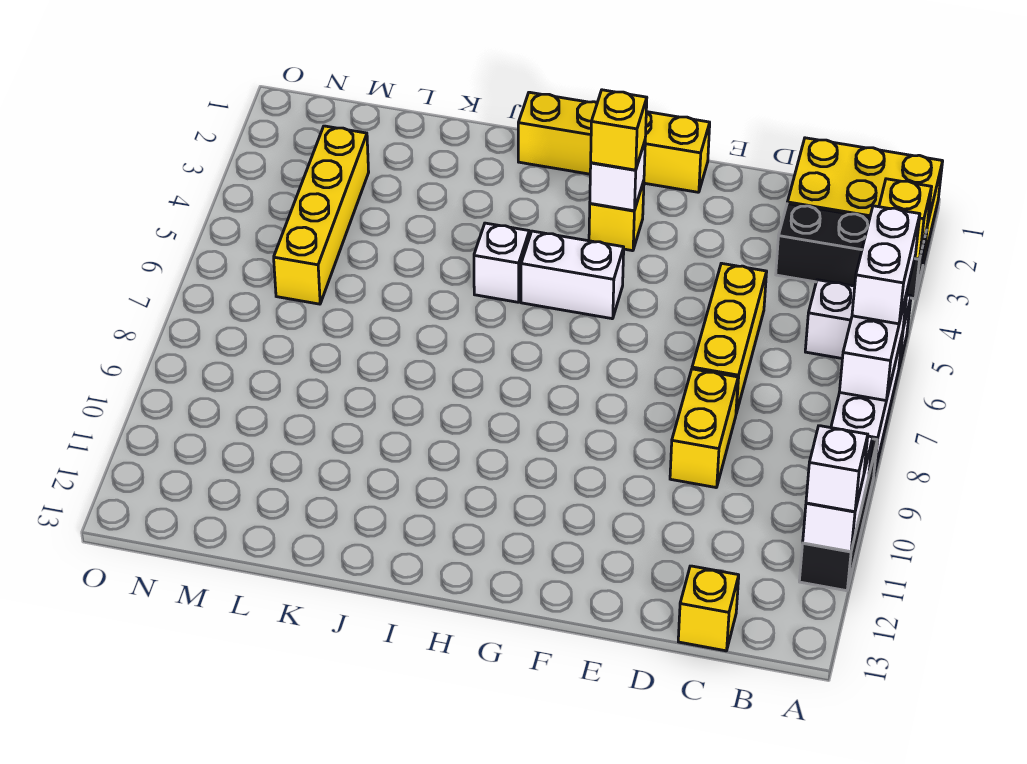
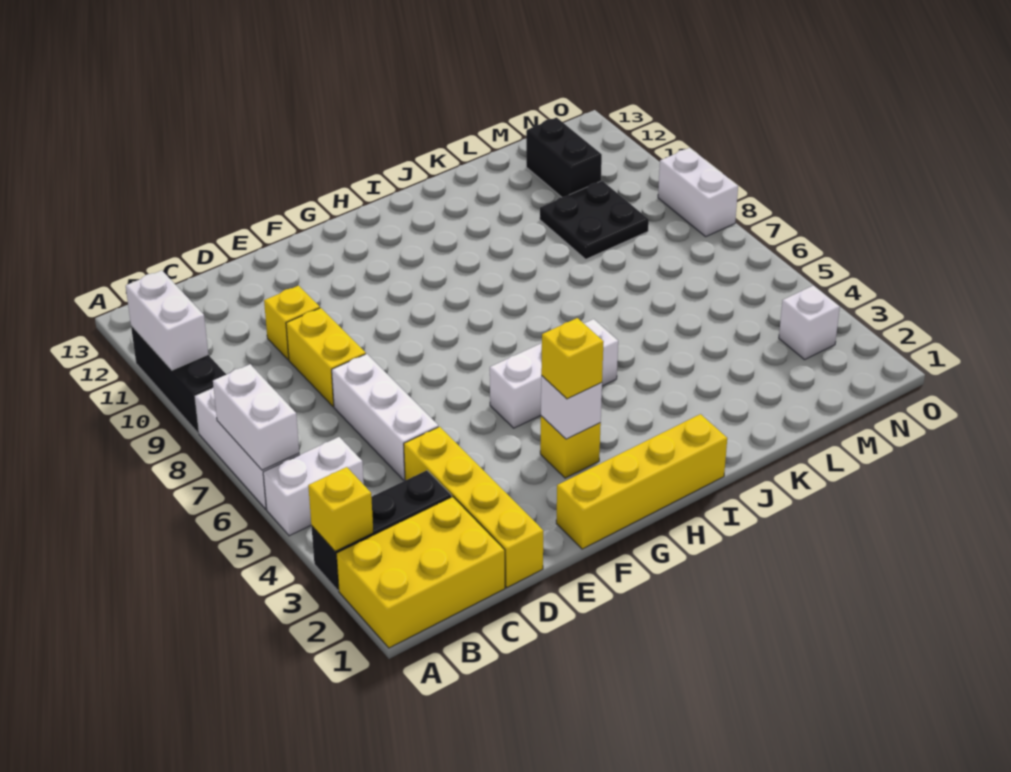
white 1x2 brick [852,206,920,324] -> white 1x2 brick moved to [658,148,738,236]
white 1x1 brick [806,426,868,512] -> white 1x1 brick moved to [779,285,840,360]
yellow 1x1 brick [678,566,739,651] -> yellow 1x1 brick moved to [264,286,320,360]
yellow 1x3 brick [692,263,767,413] -> white 1x3 brick [332,354,438,481]
none -> black 2x2 plate [540,181,649,259]
yellow 1x4 brick [274,126,369,304] -> yellow 1x4 brick moved to [404,427,543,587]
none -> black 1x2 brick [526,118,602,197]

